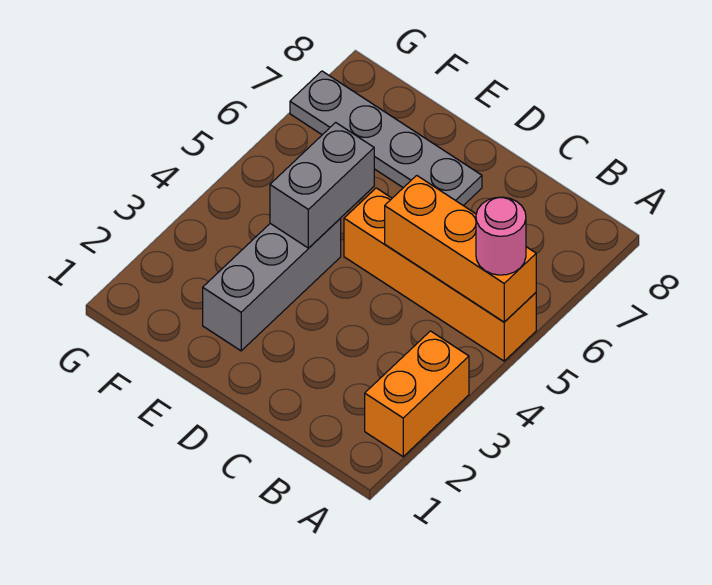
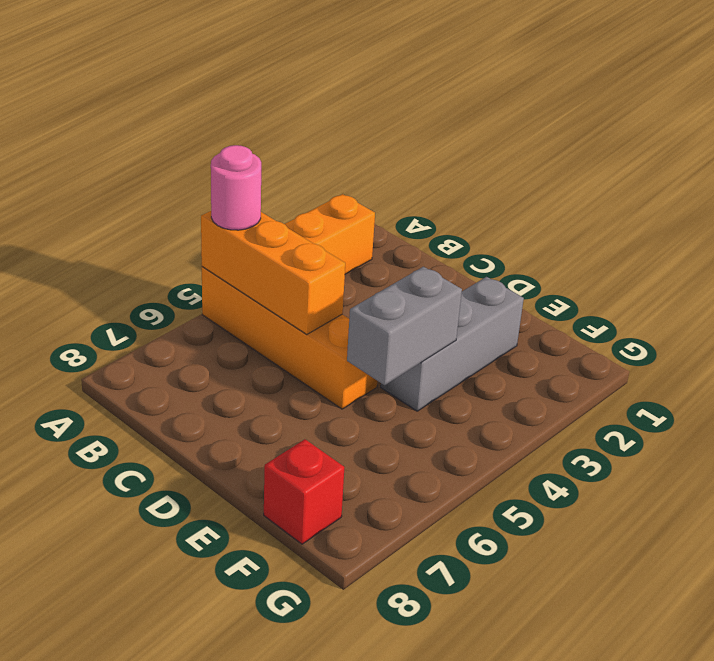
grey 1x4 plate [290,71,482,206] -> none
none -> red 1x1 brick [264,439,344,544]

